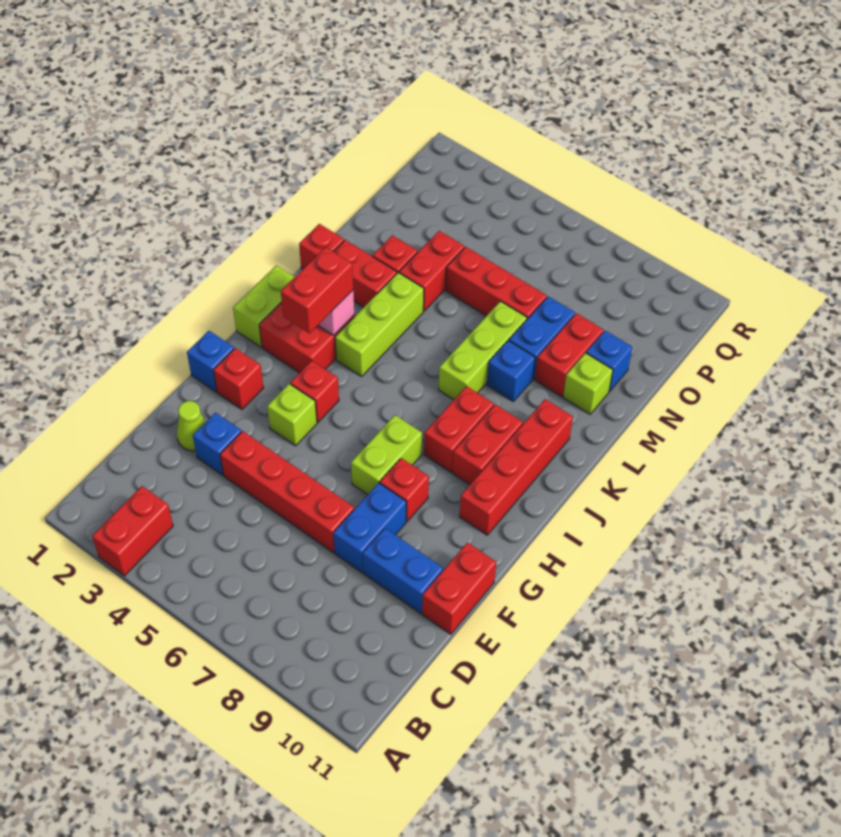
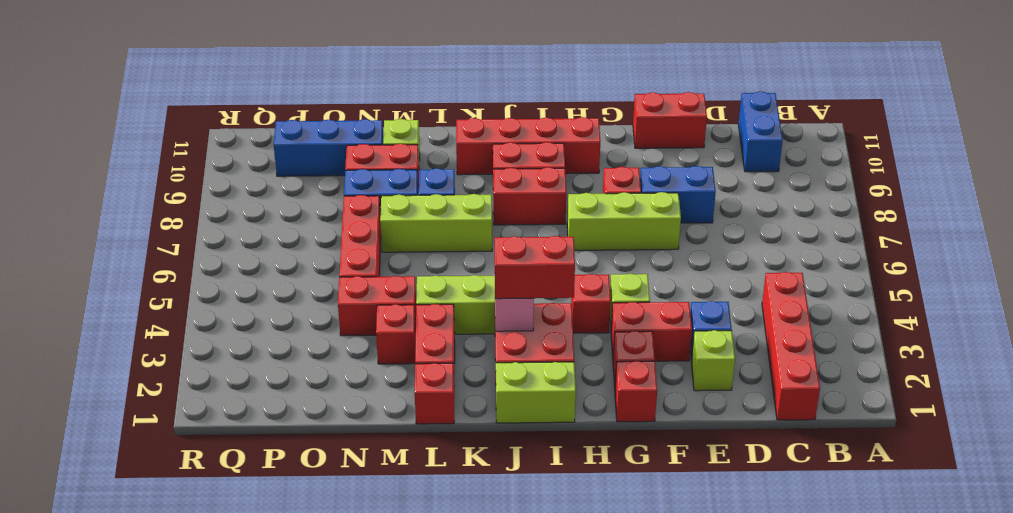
red 1x2 brick [92,486,173,576] -> red 1x2 brick moved to [611,302,692,361]
lime 1x1 cone [177,401,206,451] -> lime 1x1 brick [691,330,735,391]
red 1x4 brick [220,431,354,552] -> red 1x4 brick moved to [762,272,820,420]
blue 1x2 brick [363,528,443,613] -> blue 1x2 brick moved to [738,92,783,172]
blue 1x1 brick [187,331,234,392] -> red 1x1 brick [615,361,657,422]
lime 1x2 brick [351,415,422,495] -> lime 1x3 brick [567,192,681,250]
blue 1x1 brick [586,331,632,391] -> blue 1x3 brick [274,119,383,176]

